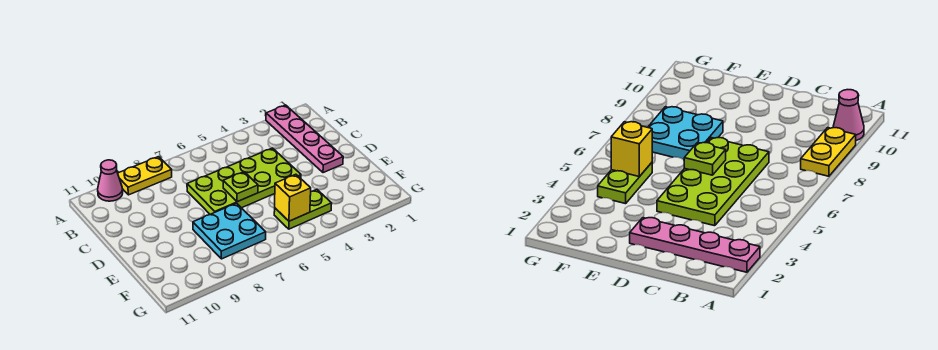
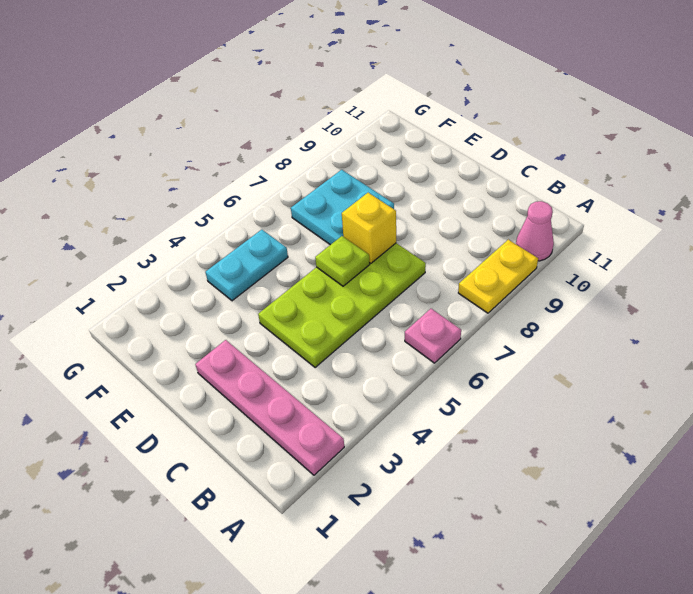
none -> pink 1x1 plate [405,309,461,363]
lime 1x2 plate [274,189,332,229] -> cyan 1x2 plate [205,230,288,301]
yellow 1x1 brick [275,174,311,221] -> yellow 1x1 brick moved to [342,193,396,263]

